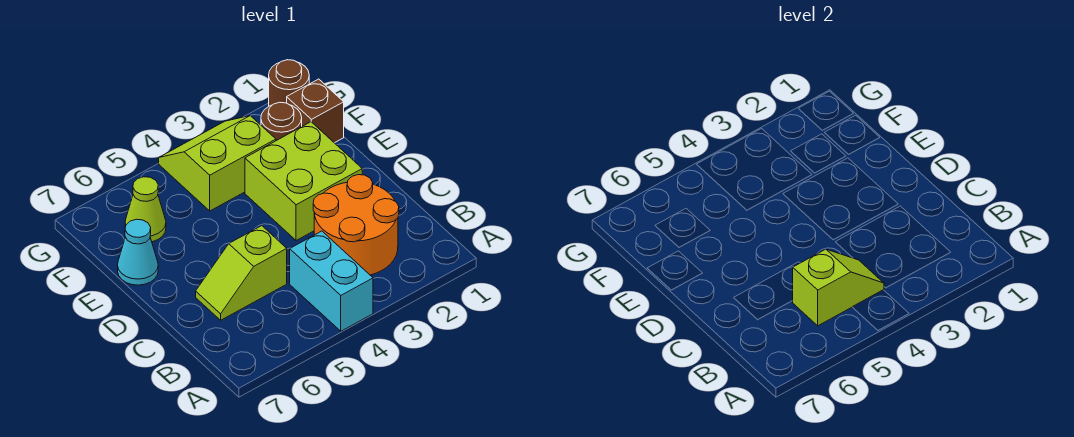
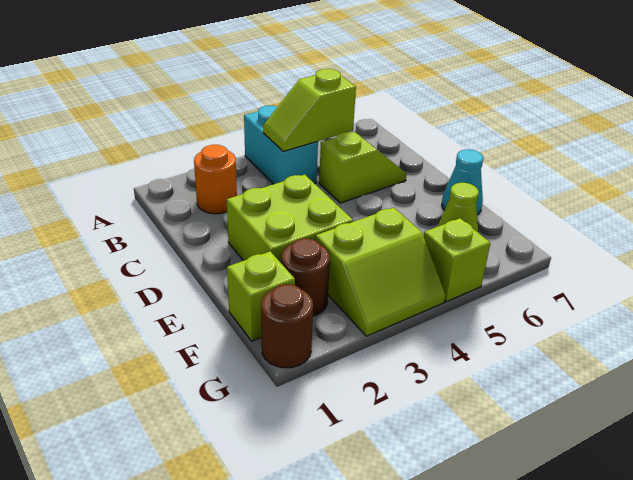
orange 2x2 round brick [313,175,399,275] -> orange 1x1 round brick [194,145,237,214]
brown 1x1 brick [287,79,344,143] -> lime 1x1 brick [227,251,295,341]
none -> lime 1x1 brick [424,218,490,302]

